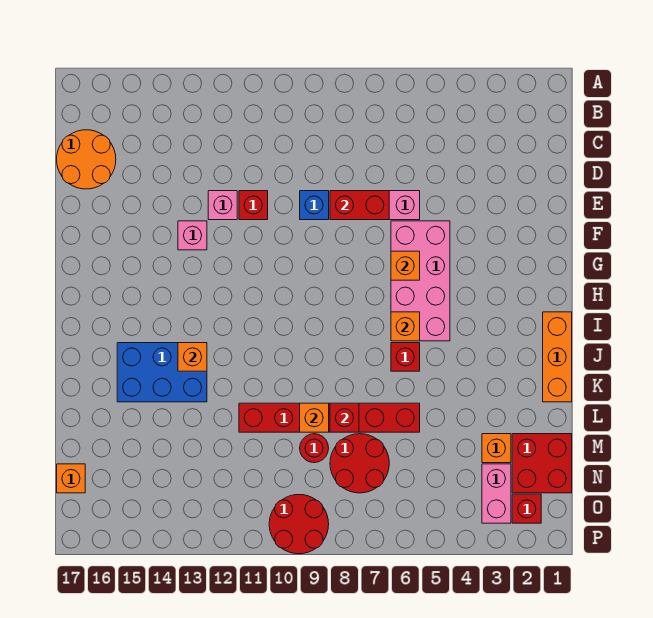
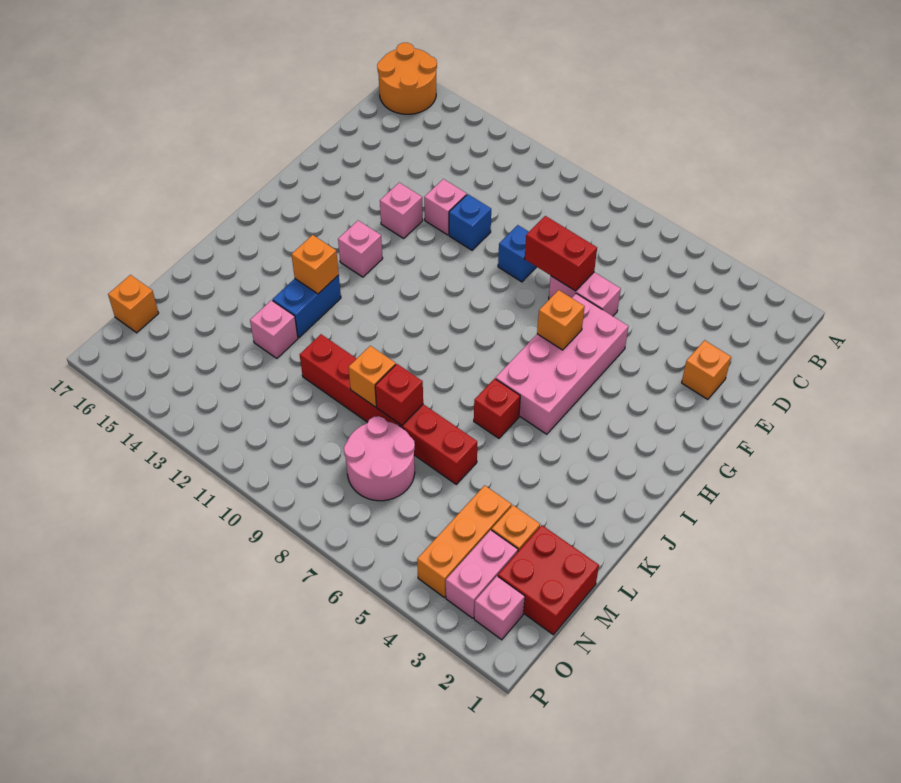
orange 2x2 round brick [57,130,116,189] -> orange 2x2 round brick moved to [377,43,437,114]
red 1x1 brick [239,191,268,220] -> blue 1x1 brick [449,194,491,250]
none -> pink 1x1 brick [338,221,383,277]
orange 1x3 brick [543,312,572,402] -> orange 1x3 brick moved to [417,485,512,598]
orange 1x1 brick [391,312,420,341] -> orange 1x1 brick moved to [682,340,731,400]
blue 2x3 brick [117,343,207,402] -> blue 1x2 brick [273,275,341,338]
none -> pink 1x1 brick [250,300,298,358]
red 2x2 round brick [330,434,389,493] -> pink 2x2 round brick [344,416,415,501]
red 1x1 round brick [300,434,329,463] -> none
red 1x1 brick [512,494,541,523] -> pink 1x1 brick [474,576,525,640]
red 2x2 round brick [269,495,329,554] -> none

